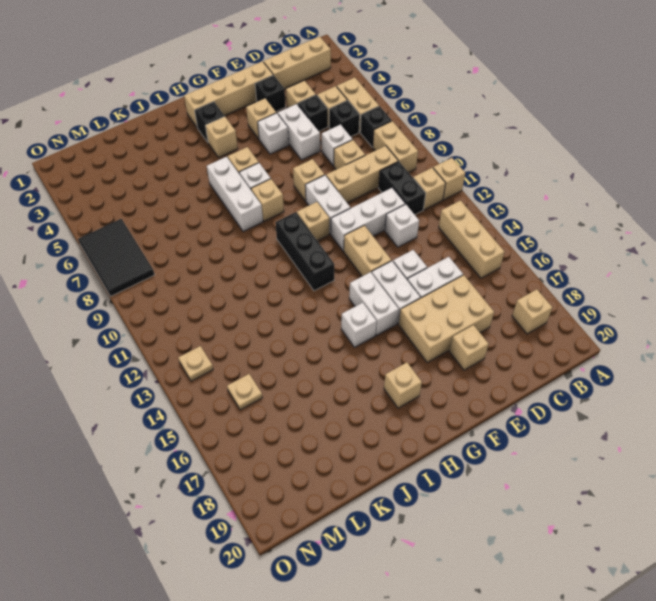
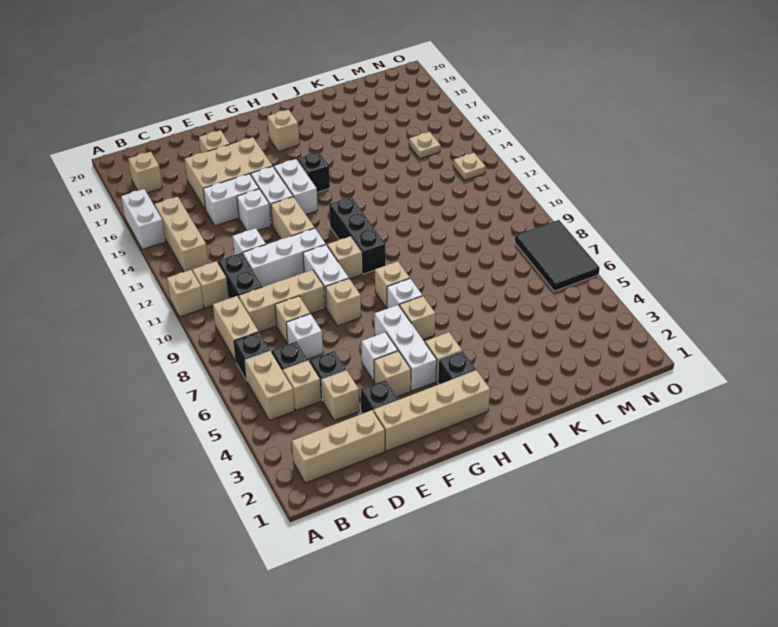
white 1x2 brick [278,104,320,160] -> white 1x2 brick moved to [121,189,165,250]
white 1x1 brick [341,303,377,347] -> black 1x1 brick [297,152,330,192]
white 1x3 brick [207,157,263,232] -> white 1x3 brick moved to [375,305,437,391]

